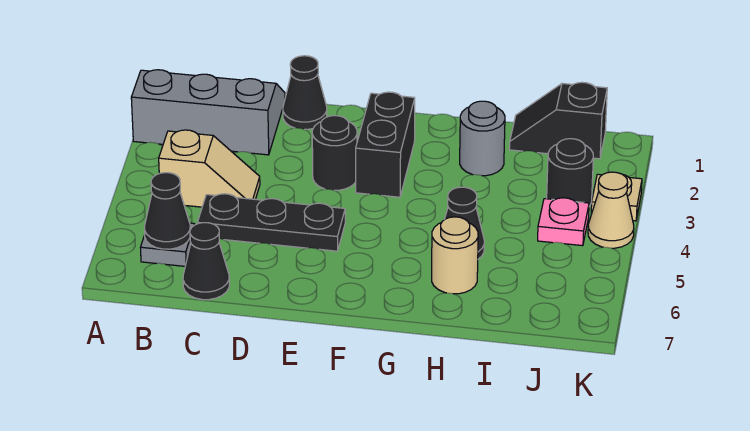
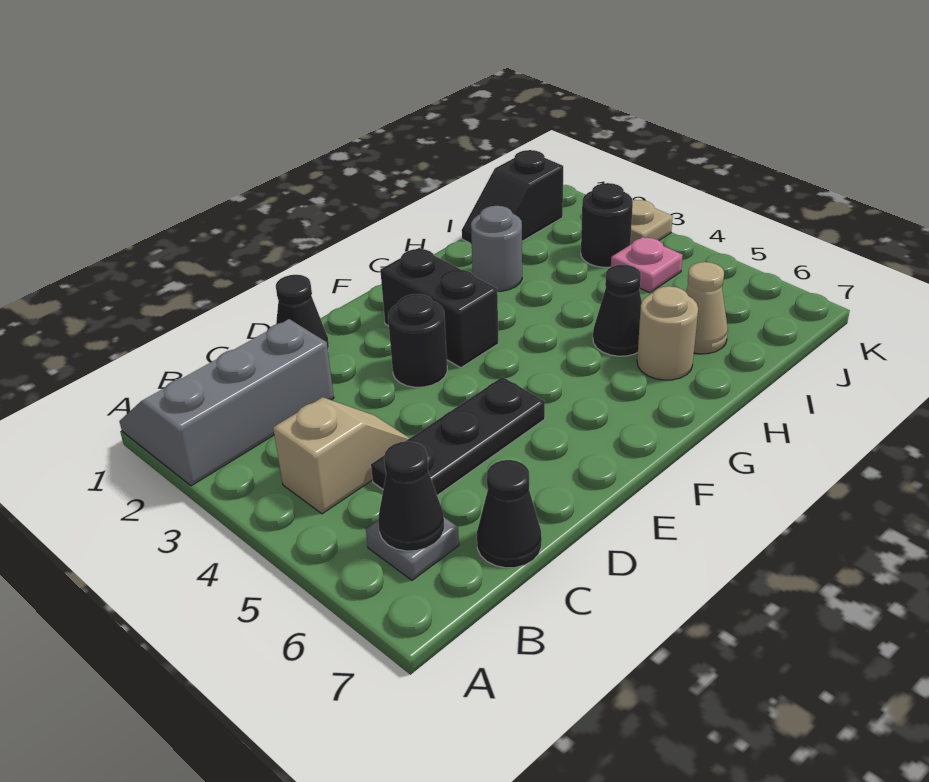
tan 1x1 cone [588,172,634,248] -> tan 1x1 cone moved to [686,262,728,354]

